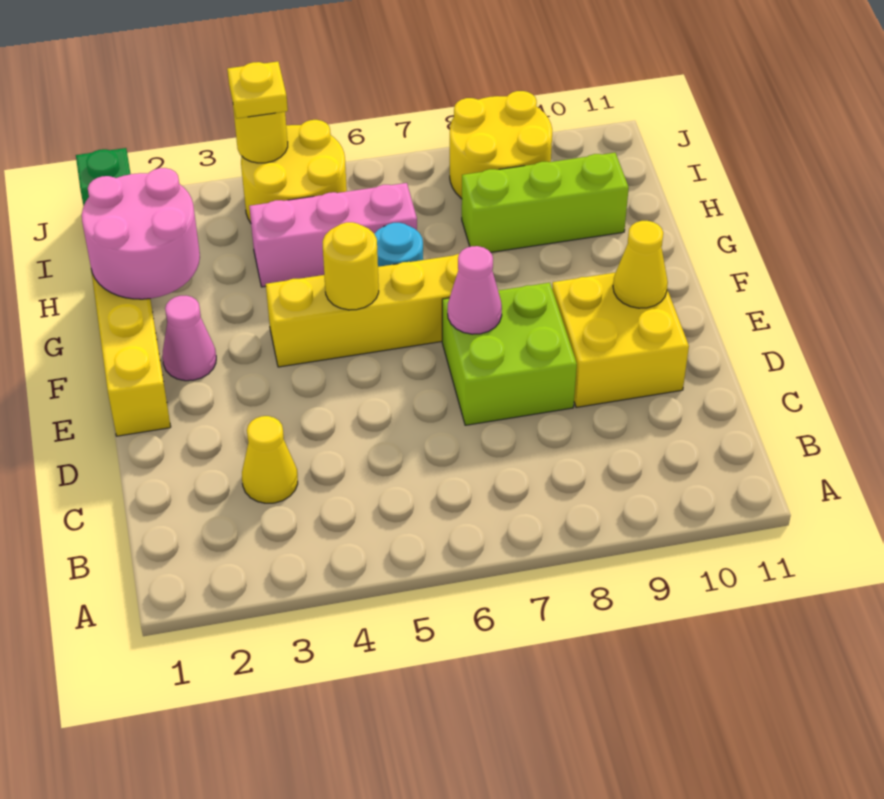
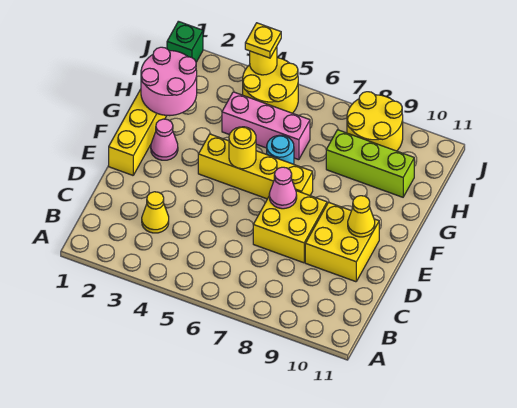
lime 2x2 brick [442,283,577,425] -> yellow 2x2 brick [253,191,327,263]

